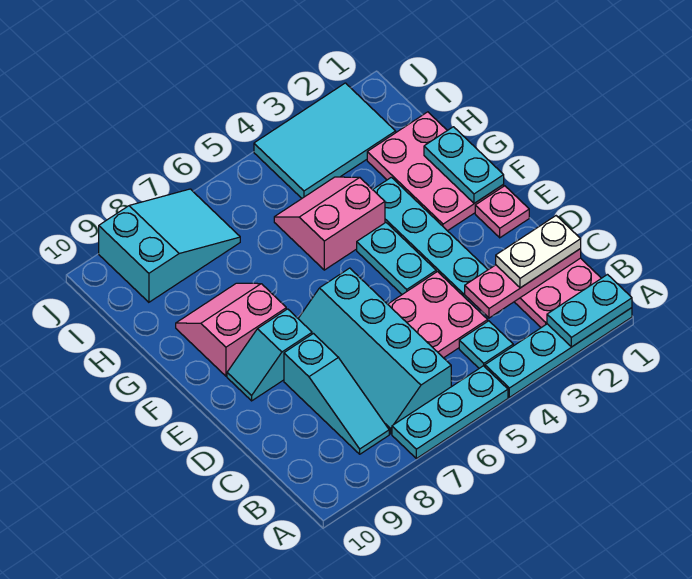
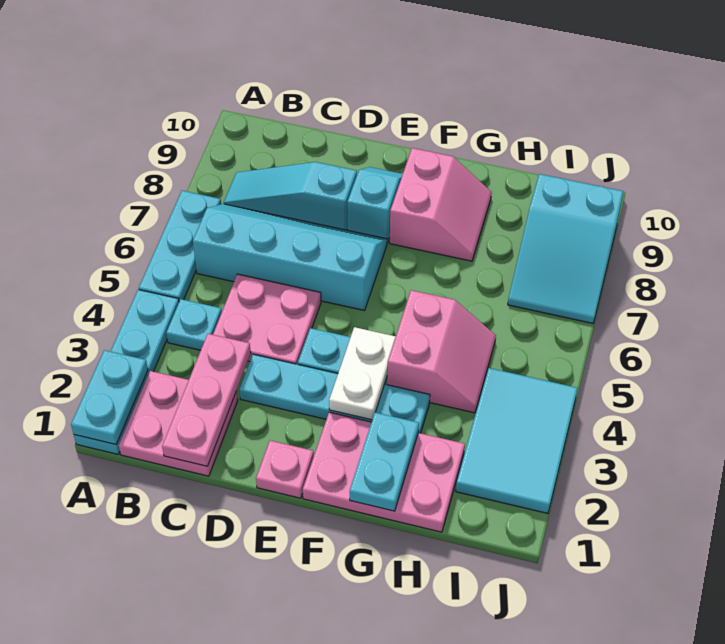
white 1x2 plate [496,216,581,288] -> white 1x2 plate moved to [329,327,396,420]
cyan 1x2 plate [424,127,504,203] -> cyan 1x2 plate turned to [350,413,419,511]

